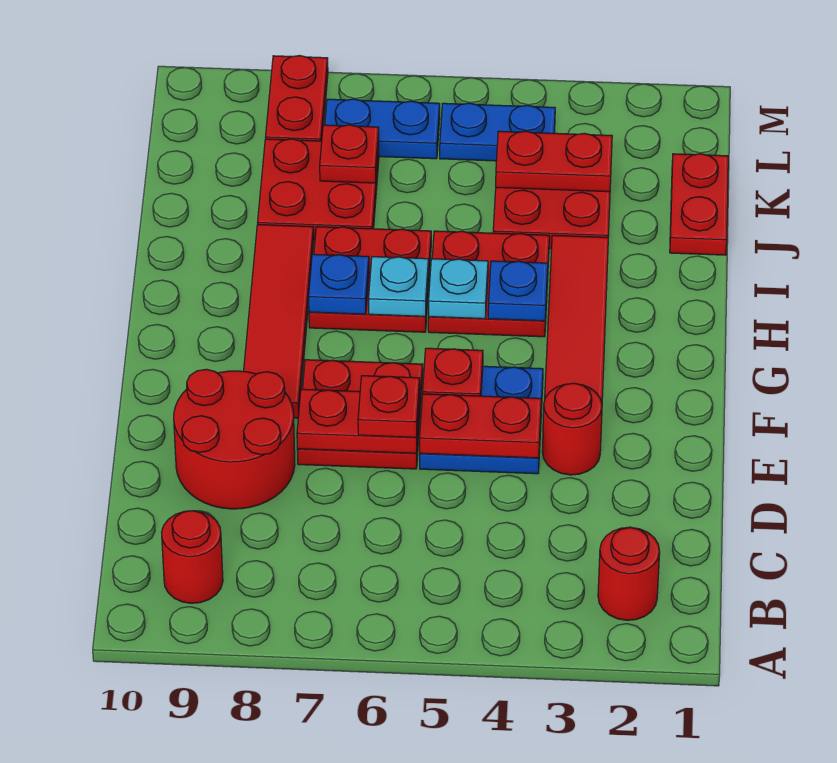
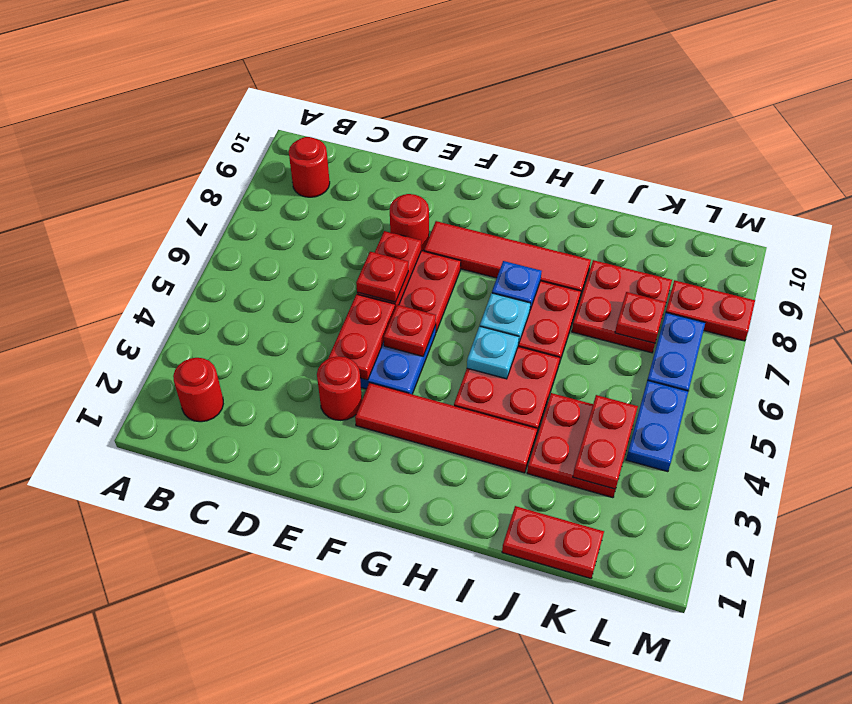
red 2x2 round brick [174,369,295,509] -> red 1x1 round brick [390,194,429,251]
blue 1x1 plate [488,261,548,321] -> none

